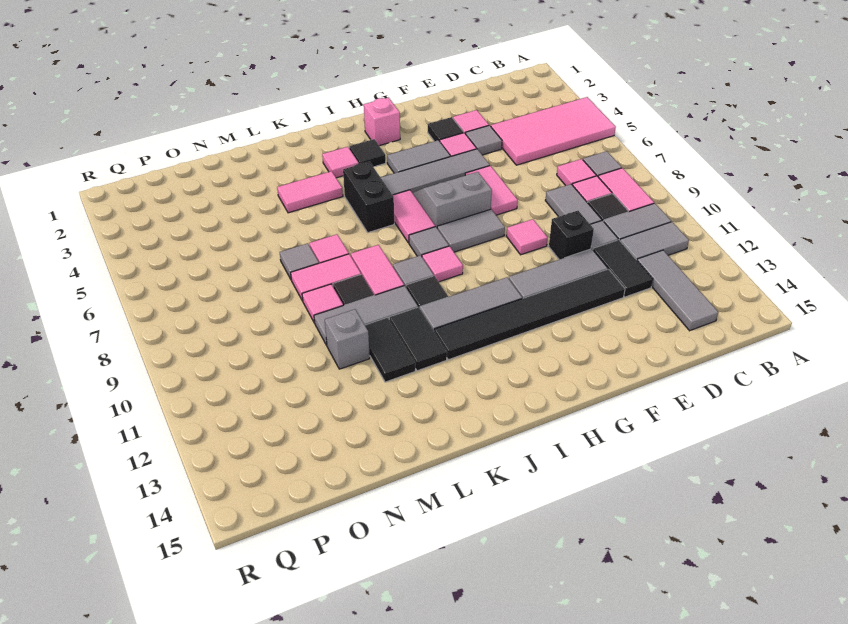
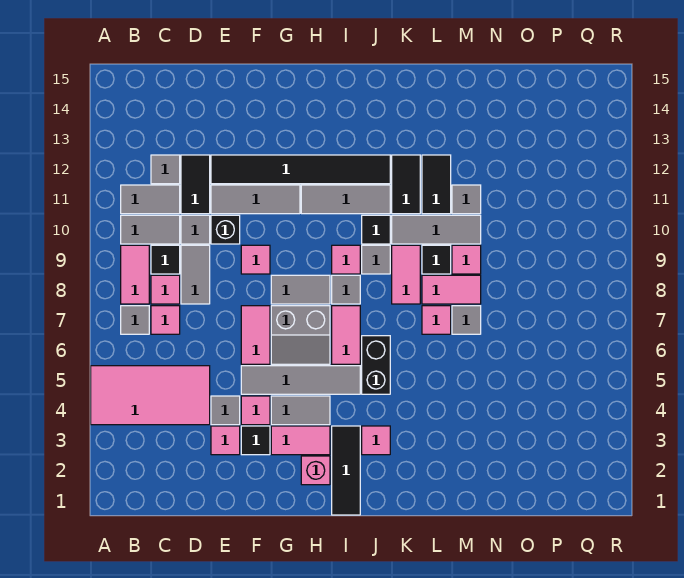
grey 1x3 tile [637,250,718,331] -> grey 1x1 tile [151,155,180,184]
black 1x1 tile [349,139,386,167] -> black 1x3 tile [332,426,360,515]
pink 1x2 tile [277,171,343,213] -> pink 1x2 tile moved to [271,426,330,455]
grey 1x1 brick [325,309,370,369] -> grey 1x1 tile [452,185,481,214]

